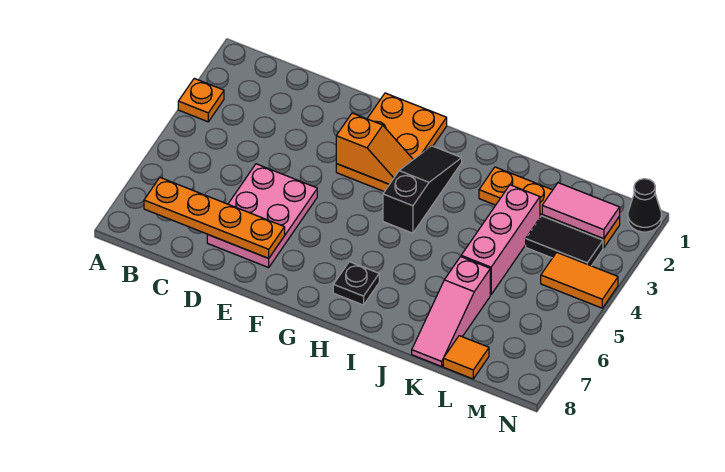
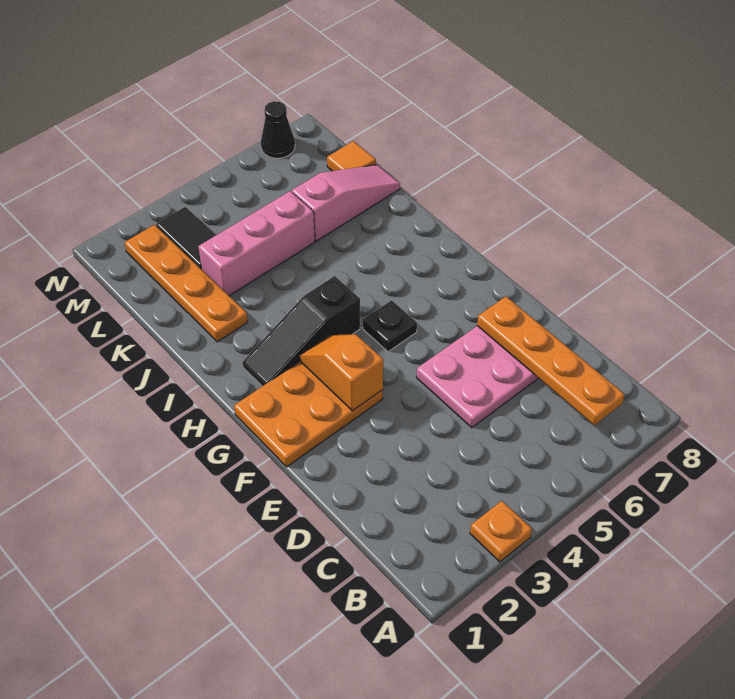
black 1x1 plate [333,262,379,305] -> black 1x1 plate moved to [363,300,417,352]
pink 1x2 tile [542,183,620,239] -> none
orange 1x2 tile [541,252,618,308] -> none
black 1x1 cone [628,179,661,232] -> black 1x1 cone moved to [261,101,295,158]

